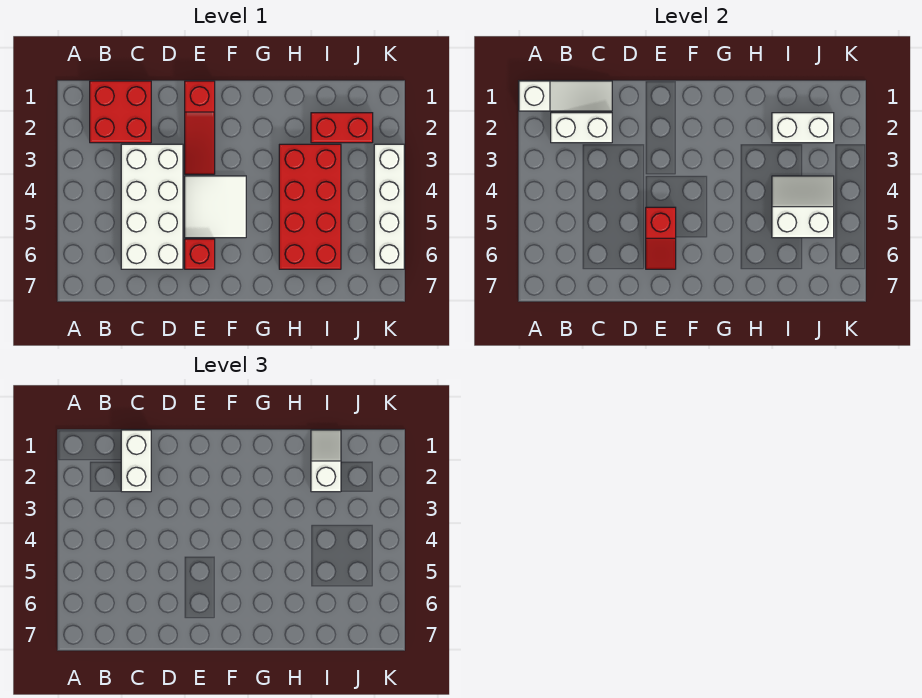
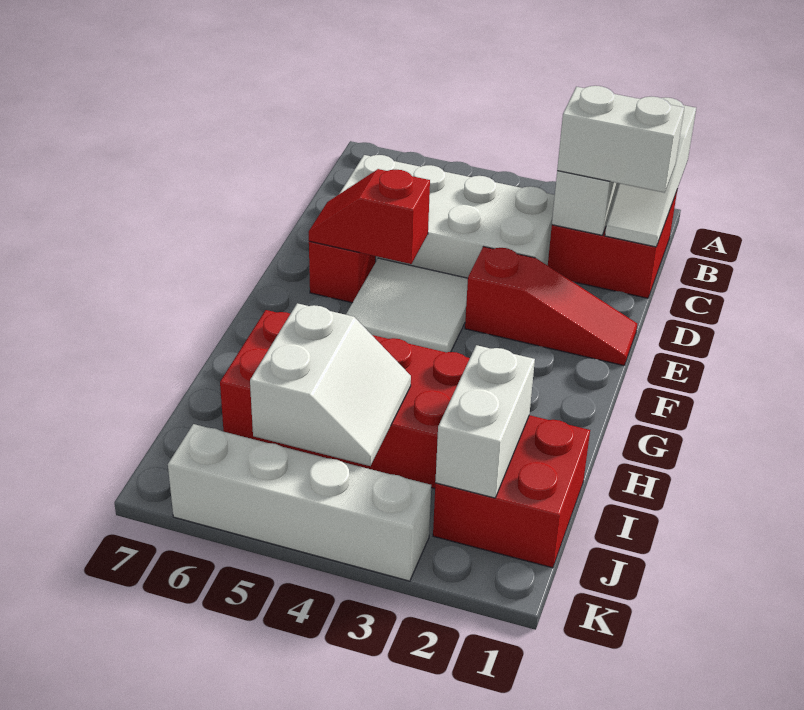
red 1x3 slope [185,81,215,174] -> red 1x3 slope turned to [465,247,637,366]
white 1x2 slope [311,430,341,492] -> none
red 1x2 brick [311,113,373,143] -> red 2x2 brick [433,415,590,568]

